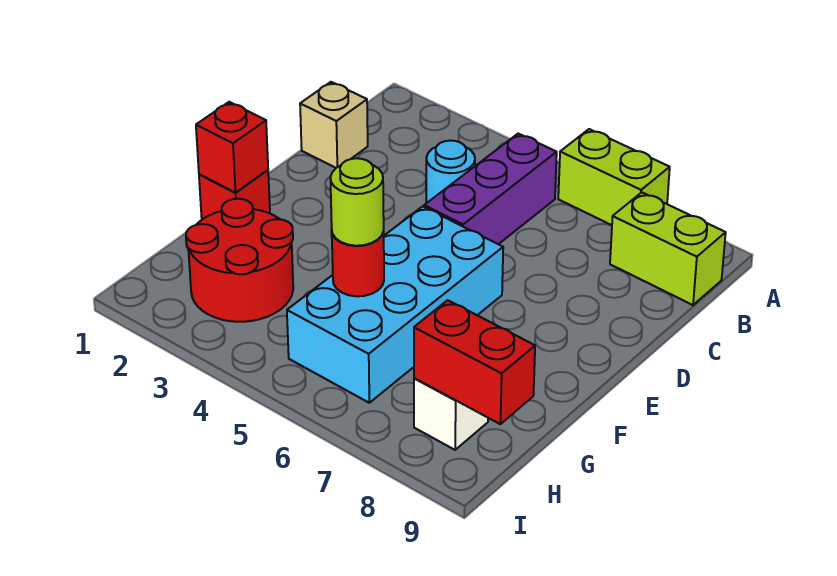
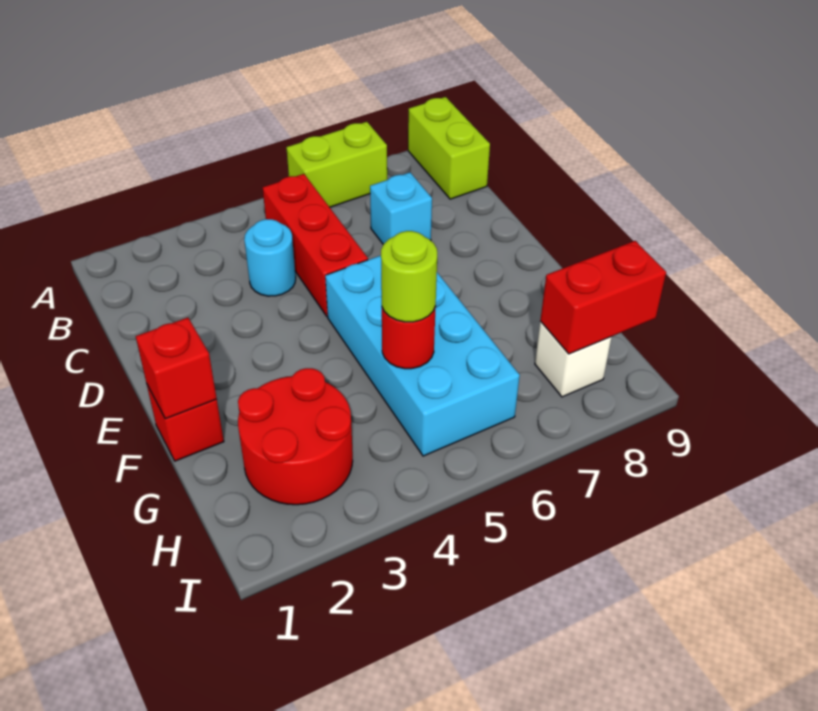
purple 1x3 brick [424,134,557,244] -> red 1x3 brick [263,174,368,316]
lime 1x2 brick [610,192,726,305] -> lime 1x2 brick turned to [408,97,490,199]
tan 1x1 brick [300,82,368,168] -> none
none -> cyan 1x1 brick [370,172,432,244]

